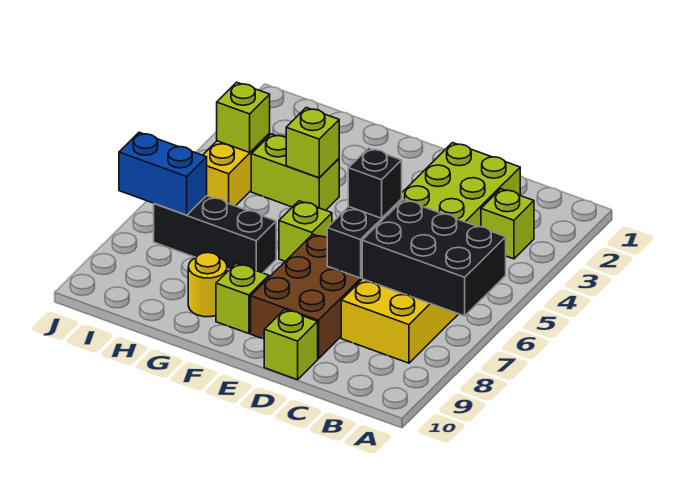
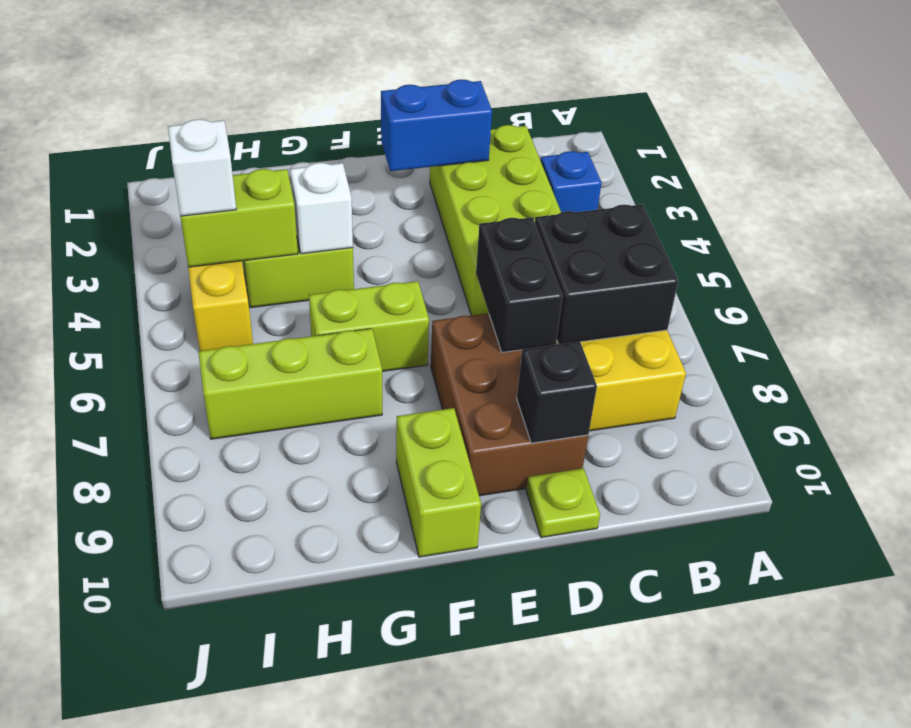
black 2x3 brick [362,200,506,316] -> black 2x2 brick [535,204,678,344]
lime 1x1 brick [481,189,534,259] -> blue 1x1 brick [541,151,601,212]
black 1x1 brick [348,148,402,218] -> black 1x1 brick moved to [517,342,597,443]
lime 1x1 brick [264,310,318,380] -> lime 1x1 plate [526,468,600,538]
lime 1x1 brick [279,201,332,261] -> lime 1x2 brick [309,281,429,371]
lime 1x1 brick [216,264,269,334] -> lime 1x2 brick [396,408,481,557]
lime 1x1 brick [286,108,339,178] -> white 1x1 brick [290,163,353,254]
black 1x3 brick [154,196,276,273] -> lime 1x3 brick [198,329,382,439]
yellow 1x1 round brick [188,253,227,317] -> none
lime 1x1 brick [217,82,270,152] -> lime 1x2 brick [180,169,298,267]
none -> white 1x1 brick [168,119,236,216]
blue 1x2 brick [119,132,207,215] -> blue 1x2 brick moved to [381,80,492,171]

